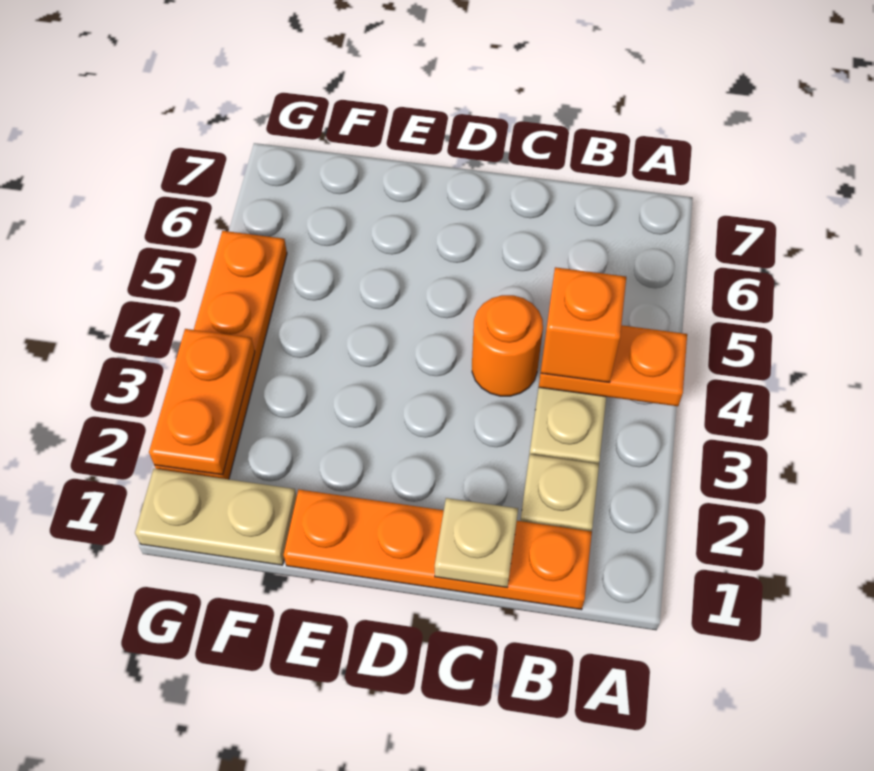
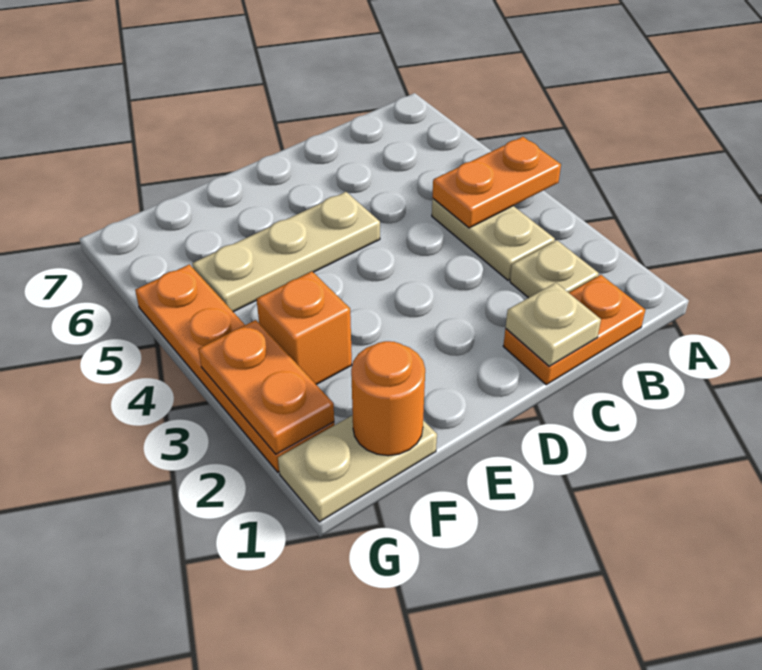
orange 1x4 plate [283,490,592,610] -> orange 1x2 plate [503,275,645,385]
orange 1x1 brick [541,267,626,382] -> orange 1x1 brick moved to [257,272,352,385]
orange 1x1 round brick [472,295,543,396] -> orange 1x1 round brick moved to [351,341,425,456]
none -> tan 1x3 plate [192,192,380,312]

